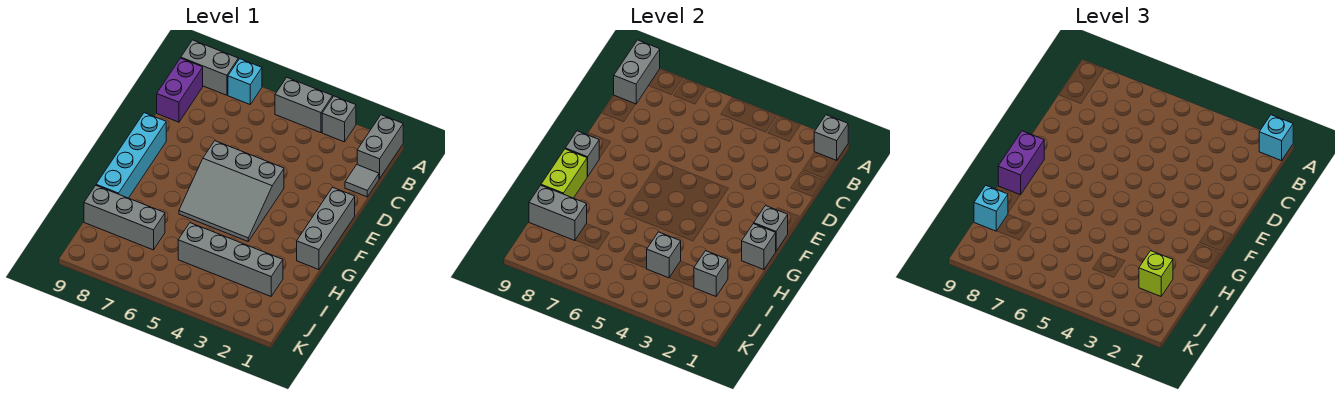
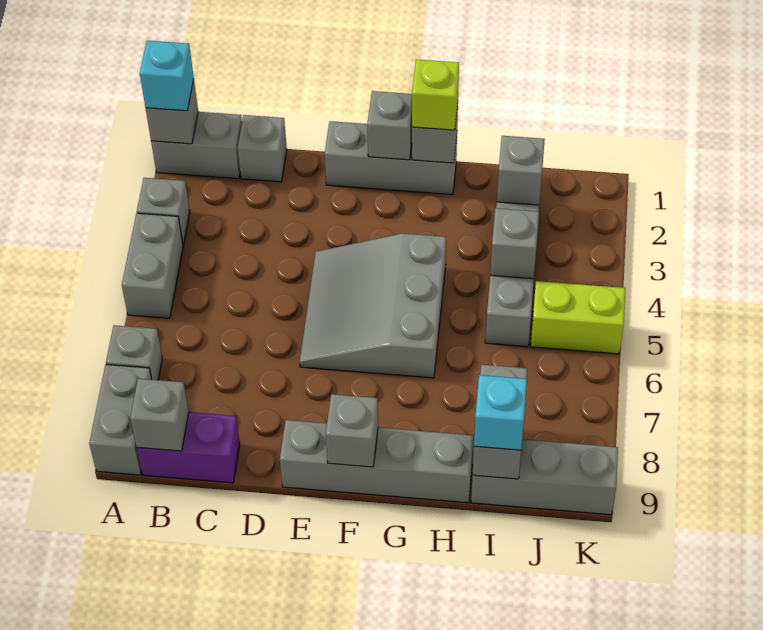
cyan 1x1 brick [228,59,262,104] -> grey 1x1 brick [106,325,162,380]
grey 1x2 brick [614,40,660,104] -> grey 1x1 brick [130,379,189,451]
grey 1x1 tile [345,165,379,197] -> grey 1x1 brick [238,115,287,182]
grey 3x3 slope [179,141,284,241] -> grey 3x3 slope turned to [300,233,446,378]
cyan 1x4 brick [96,113,166,198] -> grey 1x4 brick [280,420,474,503]
purple 1x2 brick [998,131,1044,195] -> none
lime 1x2 brick [541,149,588,198] -> lime 1x2 brick moved to [531,281,625,354]
lime 1x1 brick [1139,251,1173,296] -> lime 1x1 brick moved to [412,59,459,130]
grey 1x3 brick [84,185,165,250] -> grey 1x3 brick turned to [471,439,618,515]

